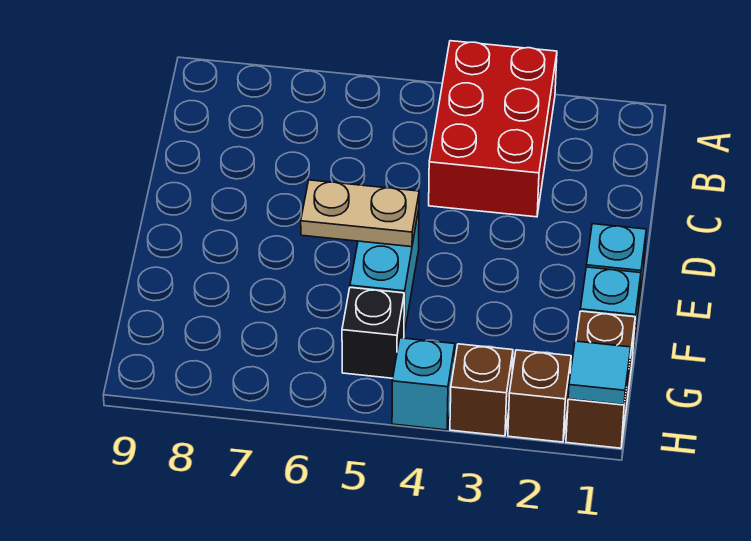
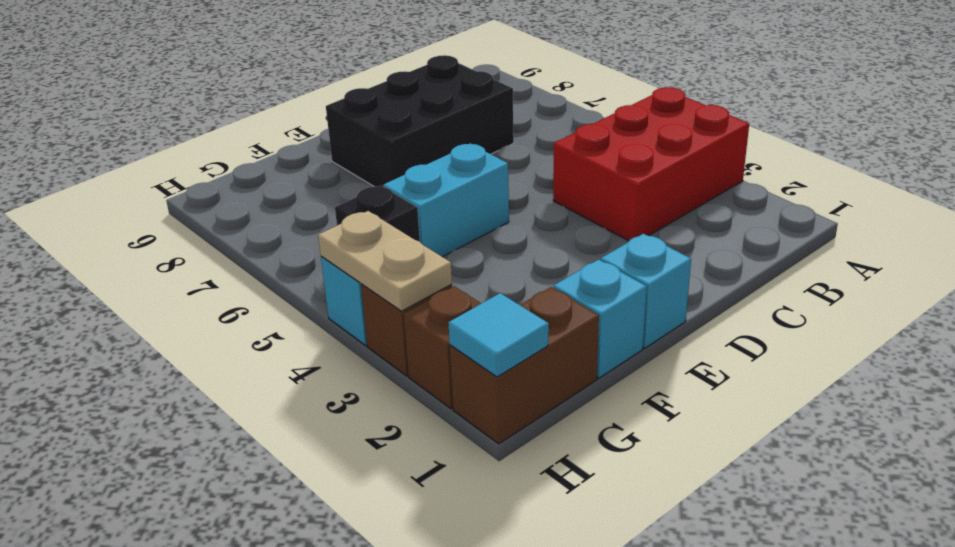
none -> black 2x3 brick [326,55,514,187]
tan 1x2 plate [301,180,419,247] -> tan 1x2 plate moved to [318,211,452,311]

